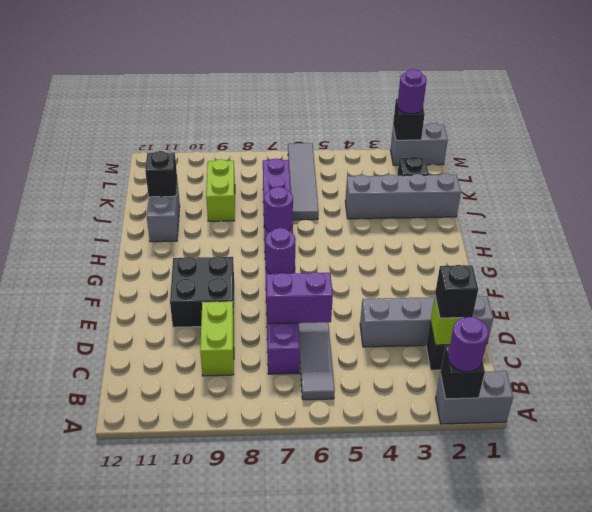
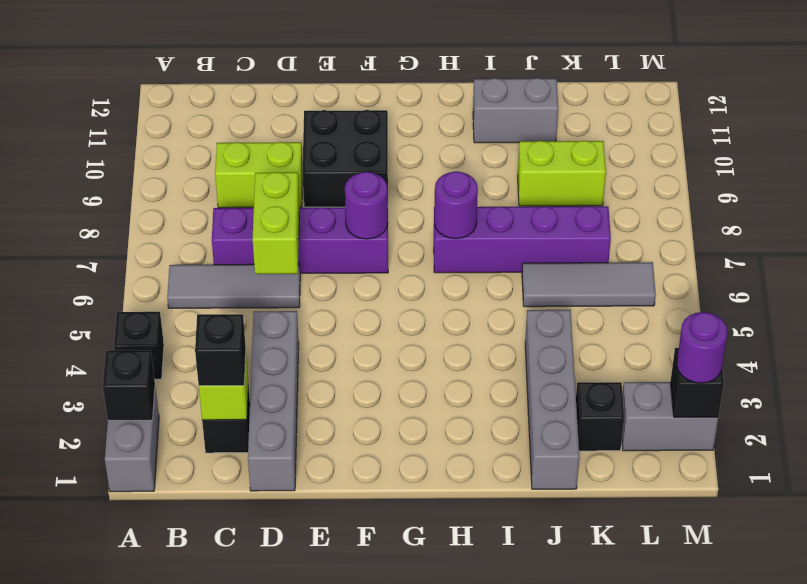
purple 1x1 round brick [448,317,489,372] -> none
purple 1x2 brick [266,272,333,324] -> lime 1x2 brick [253,172,300,274]
grey 1x4 tile [288,143,319,220] -> grey 1x3 tile [522,262,656,307]
black 1x1 brick [145,151,177,197] -> black 1x1 brick moved to [114,312,164,379]
grey 1x2 brick [391,123,448,165] -> grey 1x2 brick turned to [622,382,718,451]

